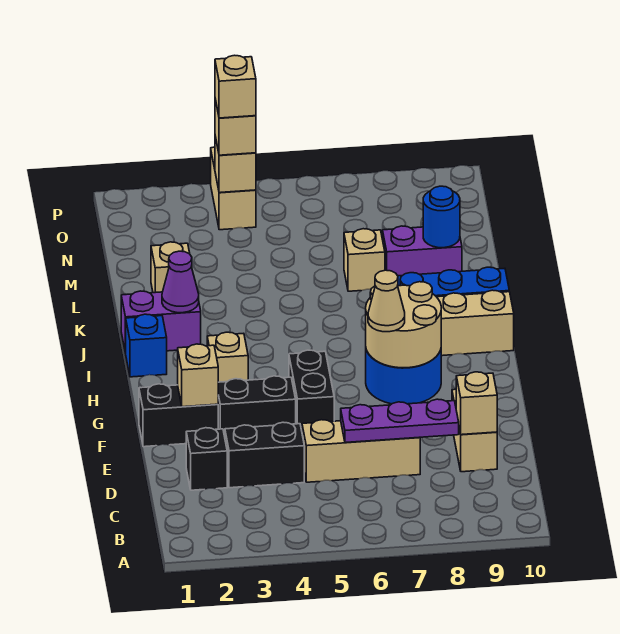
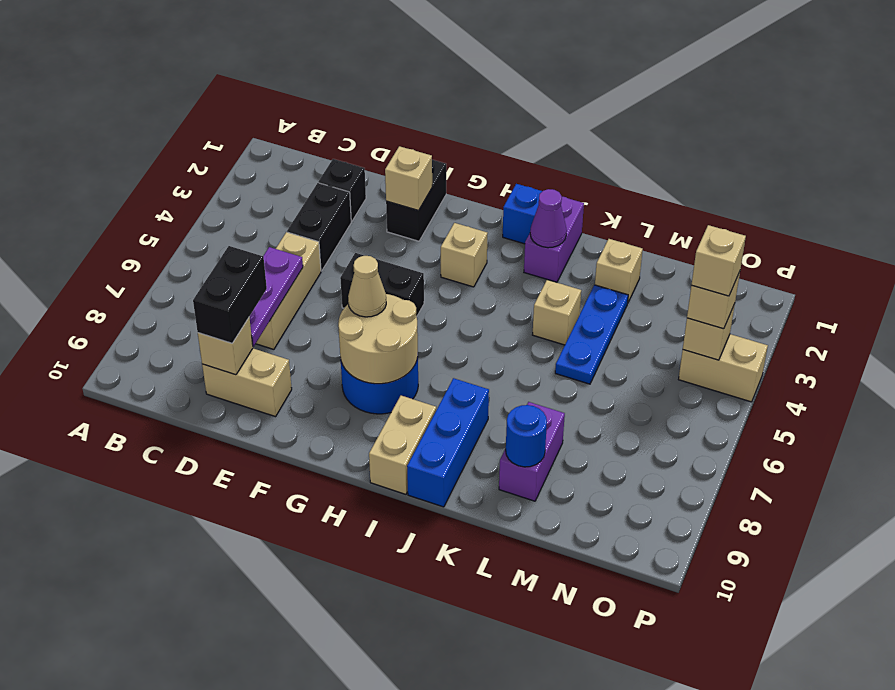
black 1x2 brick [218,376,296,436] -> black 1x2 brick moved to [193,246,267,343]
none -> blue 1x3 plate [555,285,628,384]
tan 1x1 brick [344,229,385,291] -> tan 1x1 brick moved to [533,280,581,345]

